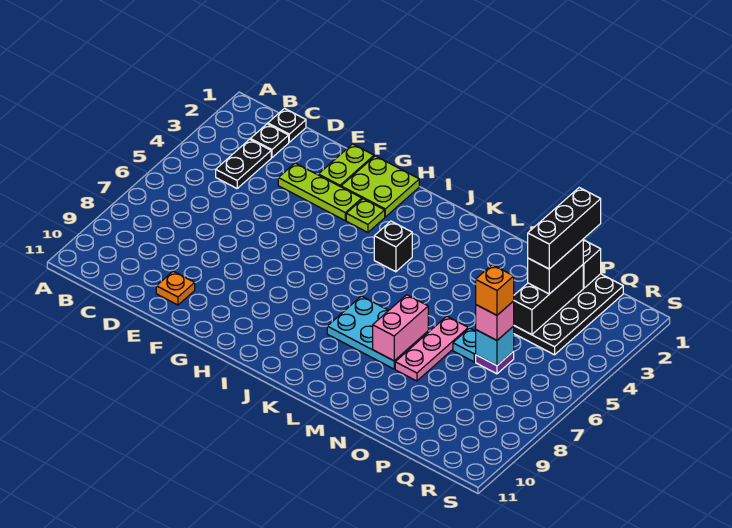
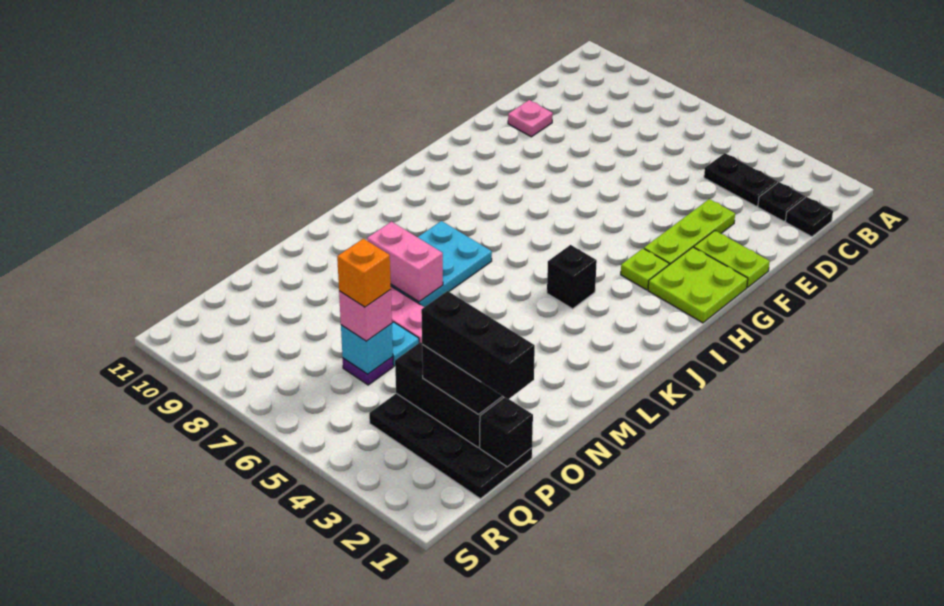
orange 1x1 plate [156,271,195,305] -> pink 1x1 plate [508,100,553,137]

